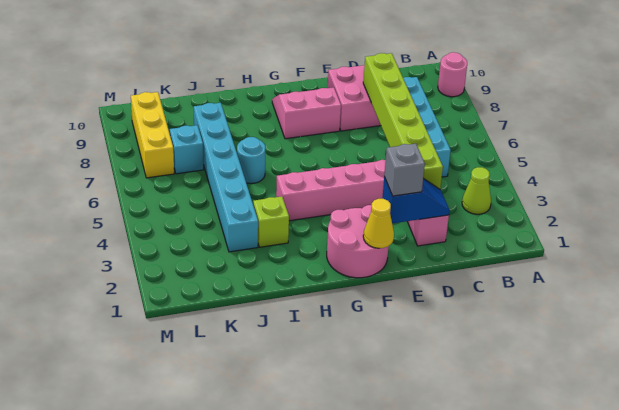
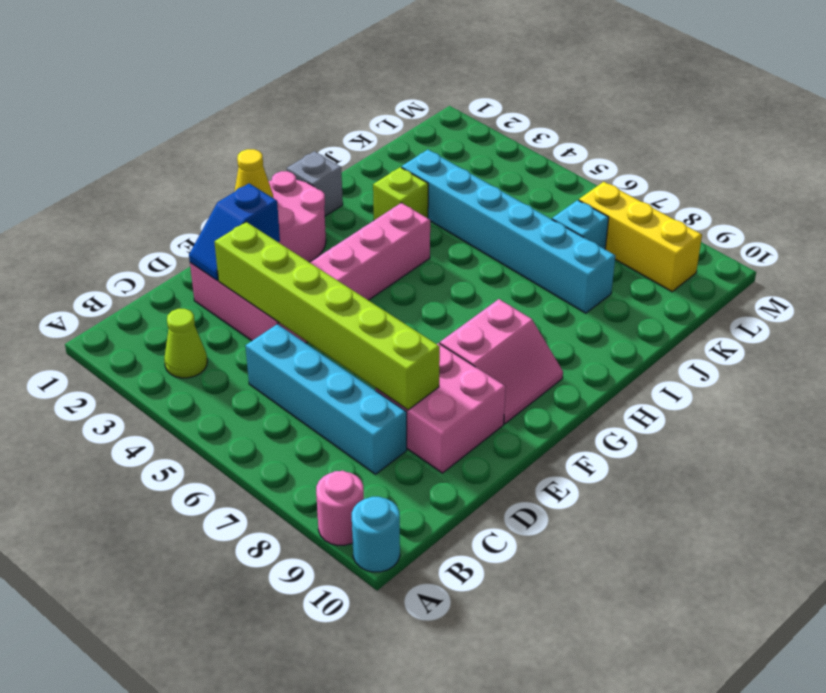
grey 1x1 brick [384,144,425,196] -> grey 1x1 brick moved to [287,151,343,216]
cyan 1x1 round brick [237,137,266,183] -> cyan 1x1 round brick moved to [352,497,400,572]

